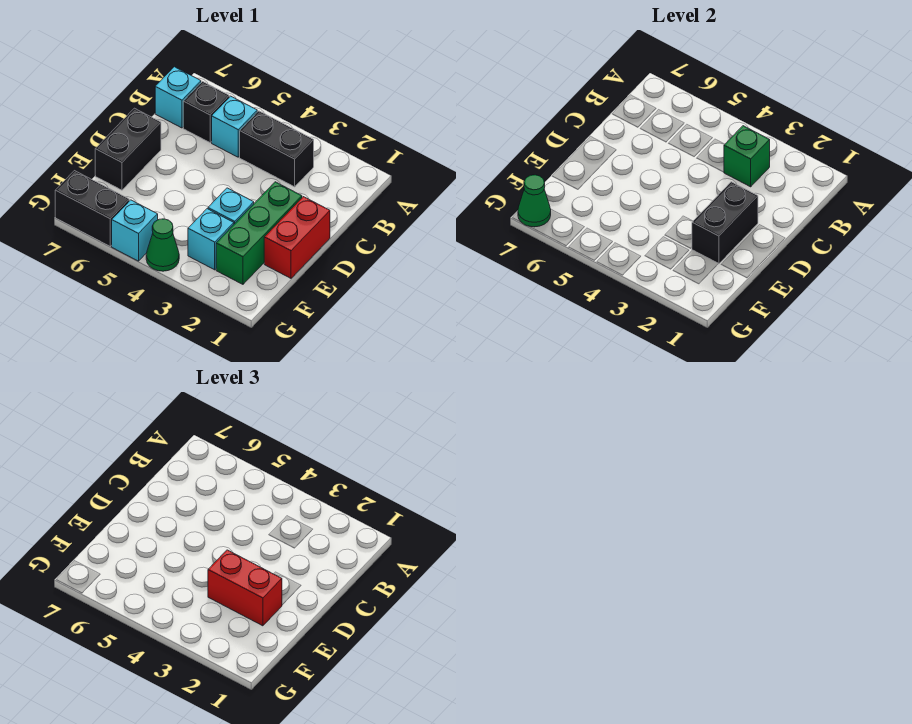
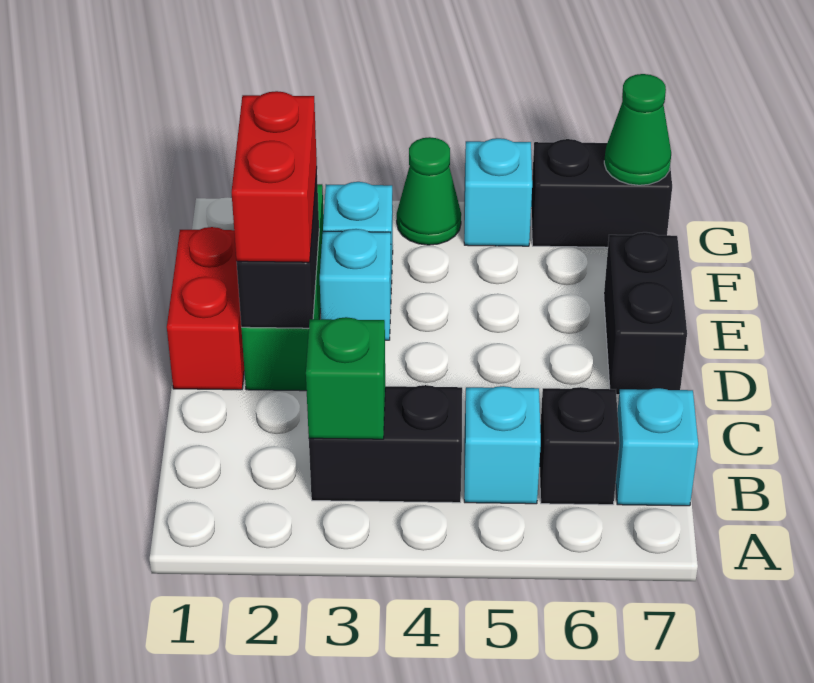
red 1x2 brick [208,550,282,626] -> red 1x2 brick turned to [232,91,317,262]

